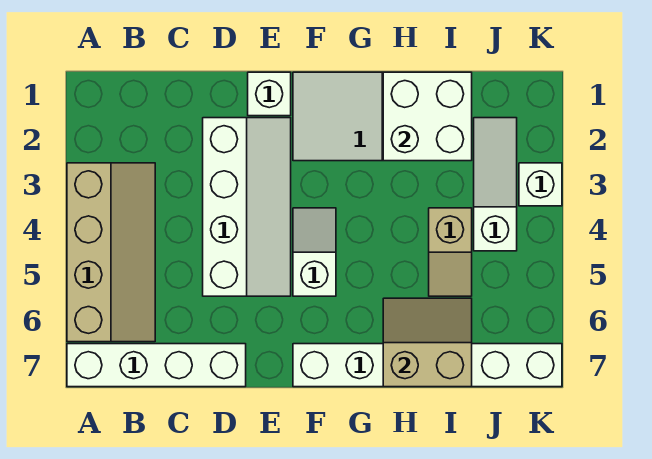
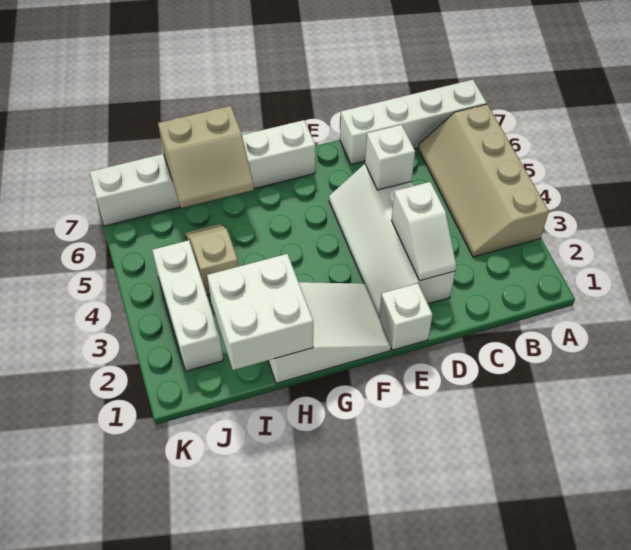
white 1x2 slope [293,208,336,296] -> white 1x2 slope moved to [392,182,456,281]
white 1x3 slope [474,118,517,251] -> white 1x3 brick [152,240,223,371]
white 1x1 brick [519,163,562,206] -> white 1x1 brick moved to [365,125,415,190]

